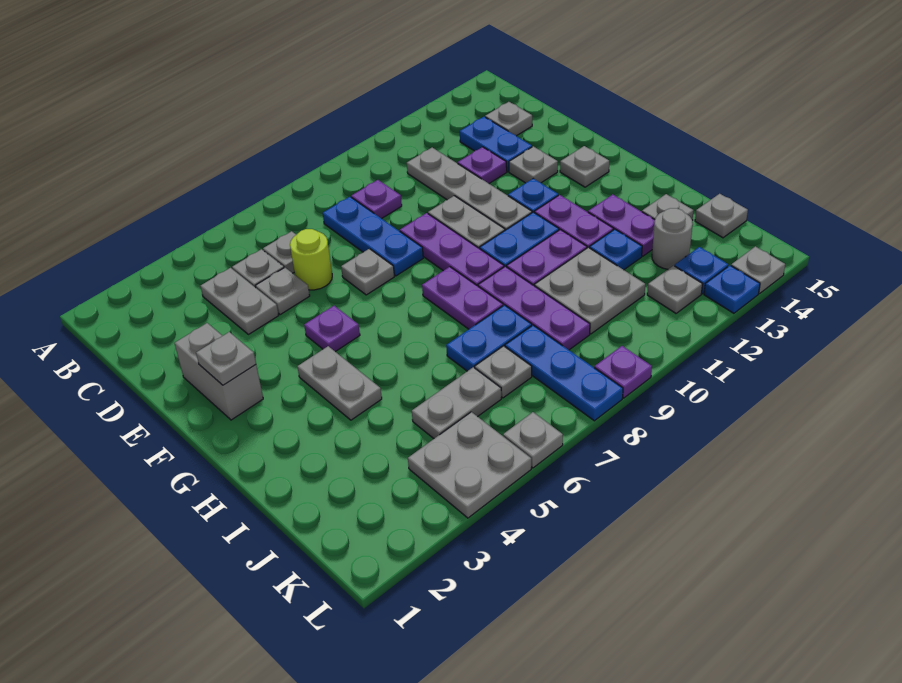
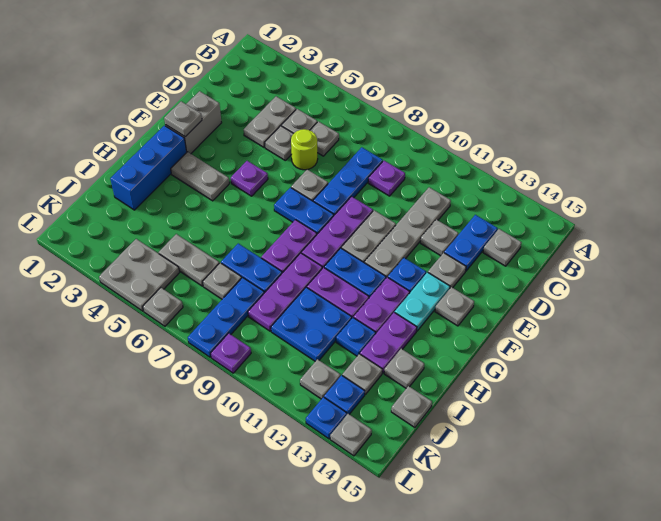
purple 1x1 plate [458,147,507,183] -> grey 1x1 plate [420,220,458,256]
none -> blue 1x2 plate [274,187,334,234]
none -> cyan 1x2 plate [395,272,450,331]
none -> blue 1x3 brick [110,126,187,210]
grey 1x2 plate [297,346,382,420] -> grey 1x2 plate turned to [171,152,229,201]
grey 2x2 plate [534,247,645,334] -> blue 2x2 plate [271,287,352,361]
grey 1x1 round brick [652,208,693,269] -> grey 1x1 plate [342,354,382,394]

